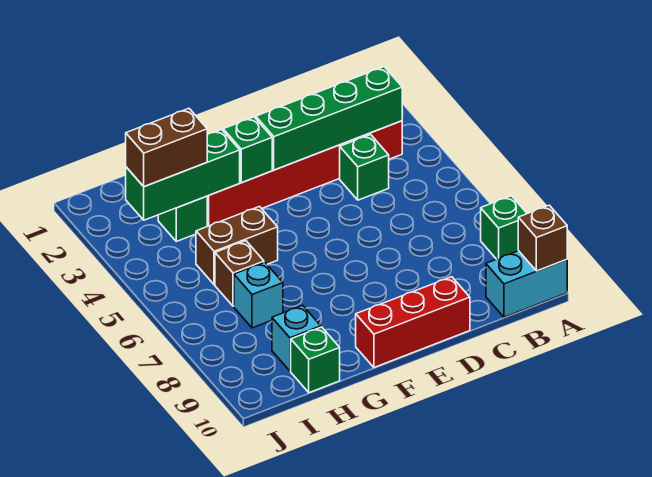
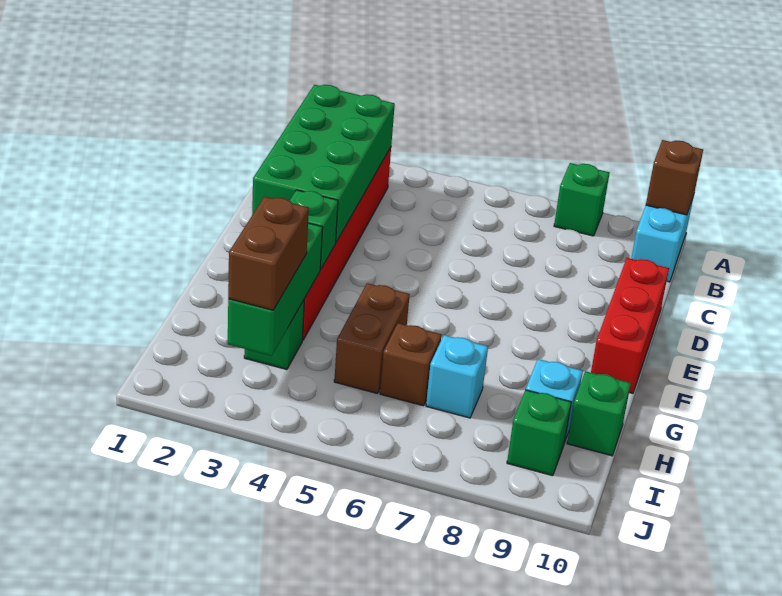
green 1x4 brick [256,67,402,170] -> green 2x4 brick [252,85,395,242]
green 1x1 brick [340,135,389,200] -> green 1x1 brick moved to [507,390,571,476]

